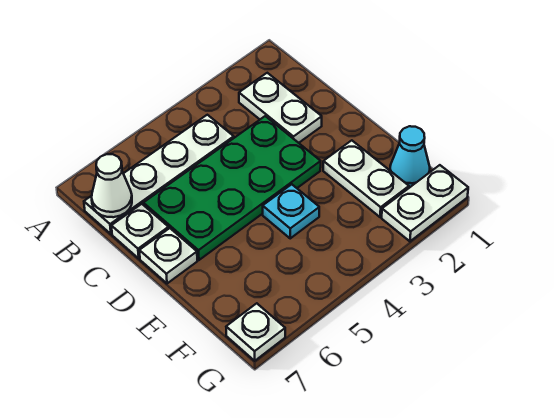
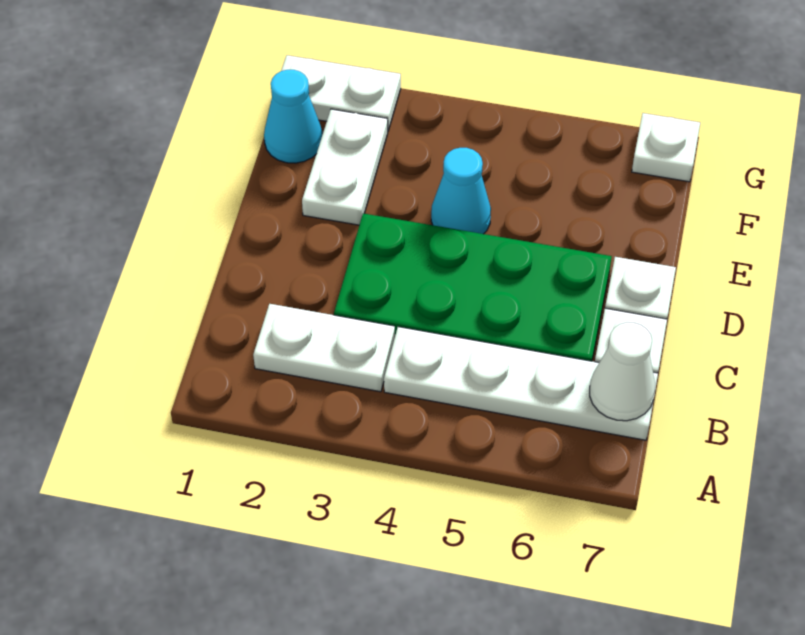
white 1x2 plate [239,73,322,143] -> white 1x2 plate turned to [253,304,395,392]
cyan 1x1 plate [263,184,319,238] -> cyan 1x1 cone [431,148,491,234]

